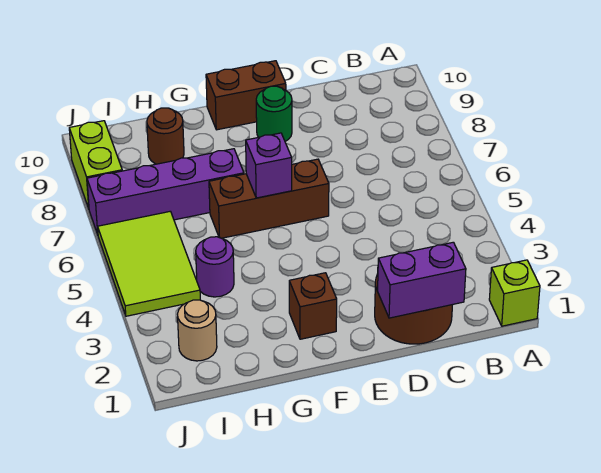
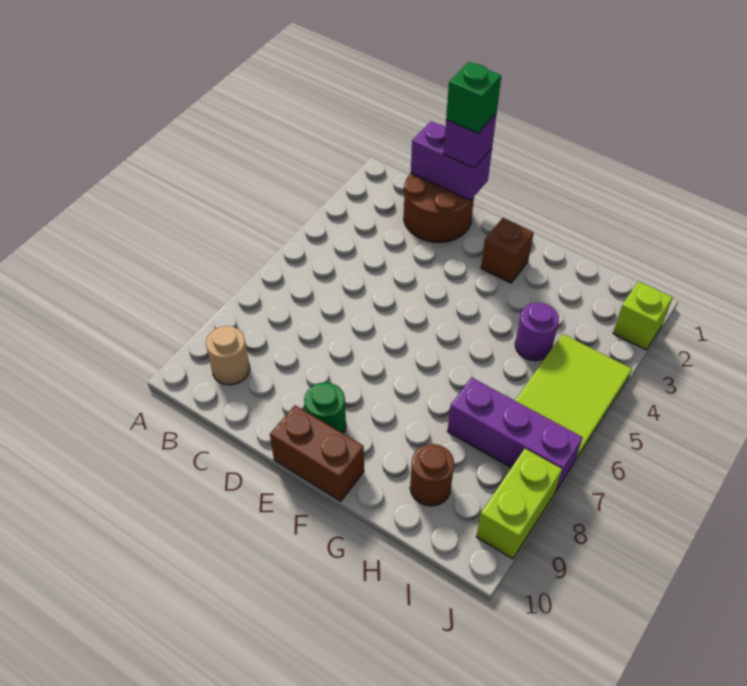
lime 1x1 brick [489,260,540,326] -> lime 1x1 brick moved to [613,281,673,350]
none -> green 1x1 brick [446,62,501,133]
brown 1x3 brick [209,159,329,238] -> none
purple 1x1 brick [246,133,292,198] -> purple 1x1 brick moved to [444,113,497,168]
purple 1x4 brick [87,149,244,234] -> purple 1x3 brick [447,378,583,492]
tan 1x1 round brick [178,300,217,361] -> tan 1x1 round brick moved to [206,326,250,385]

